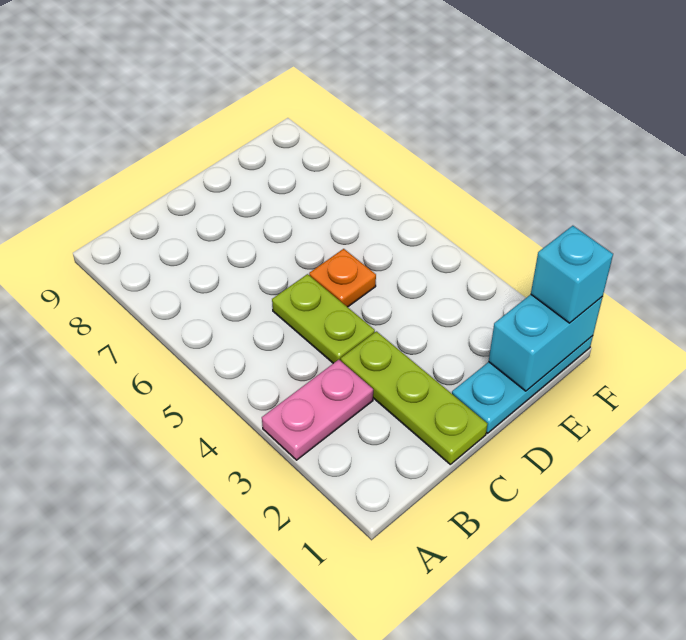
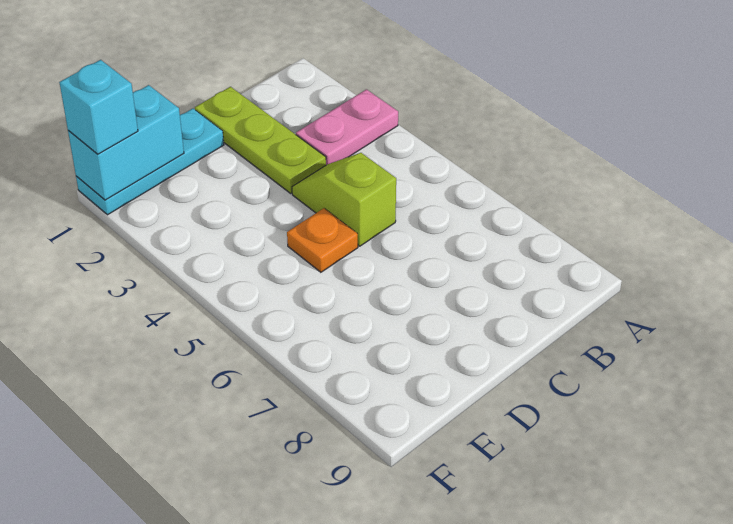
lime 1x2 plate [272,274,375,363] -> lime 1x2 slope [292,153,396,246]

